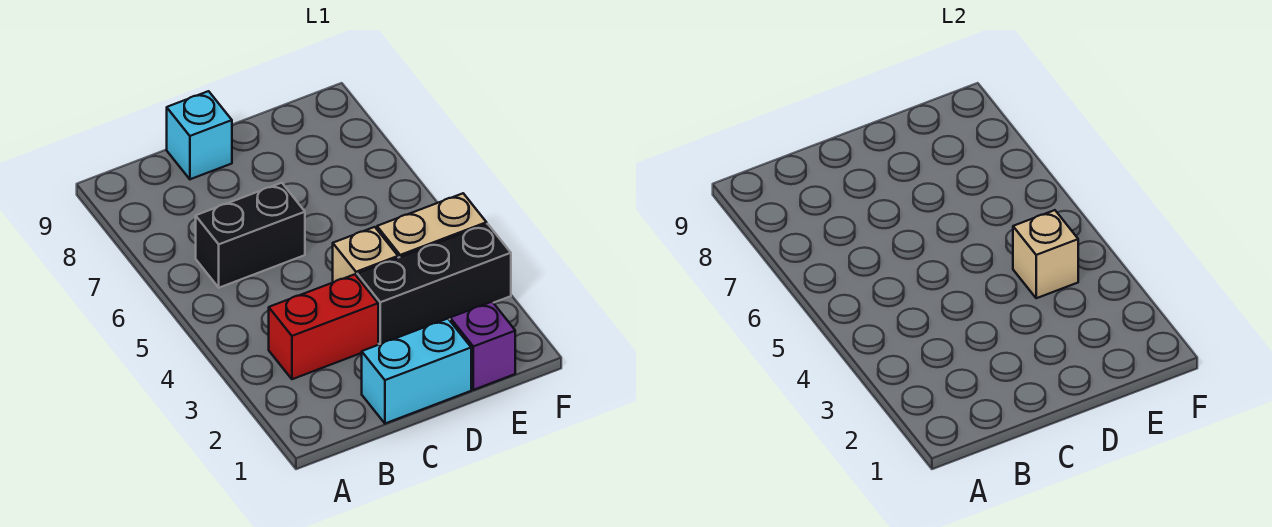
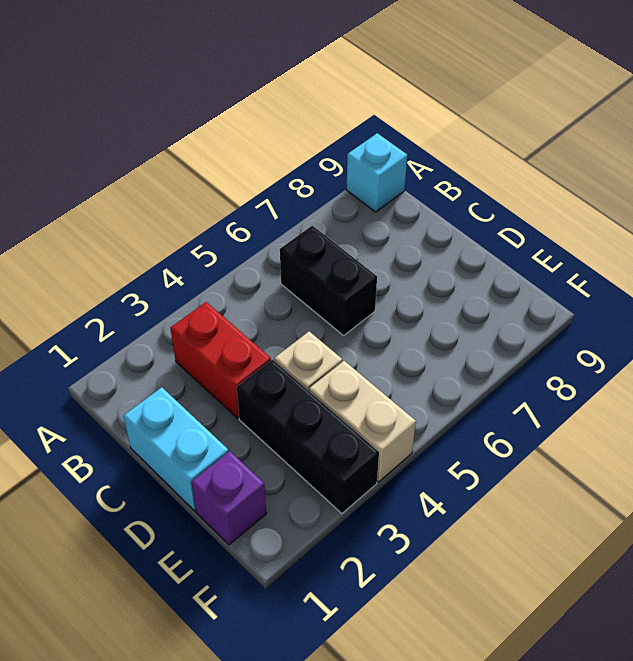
cyan 1x1 brick [167,91,232,179] -> cyan 1x1 brick moved to [346,133,407,212]
tan 1x1 brick [1013,210,1078,298] -> none

